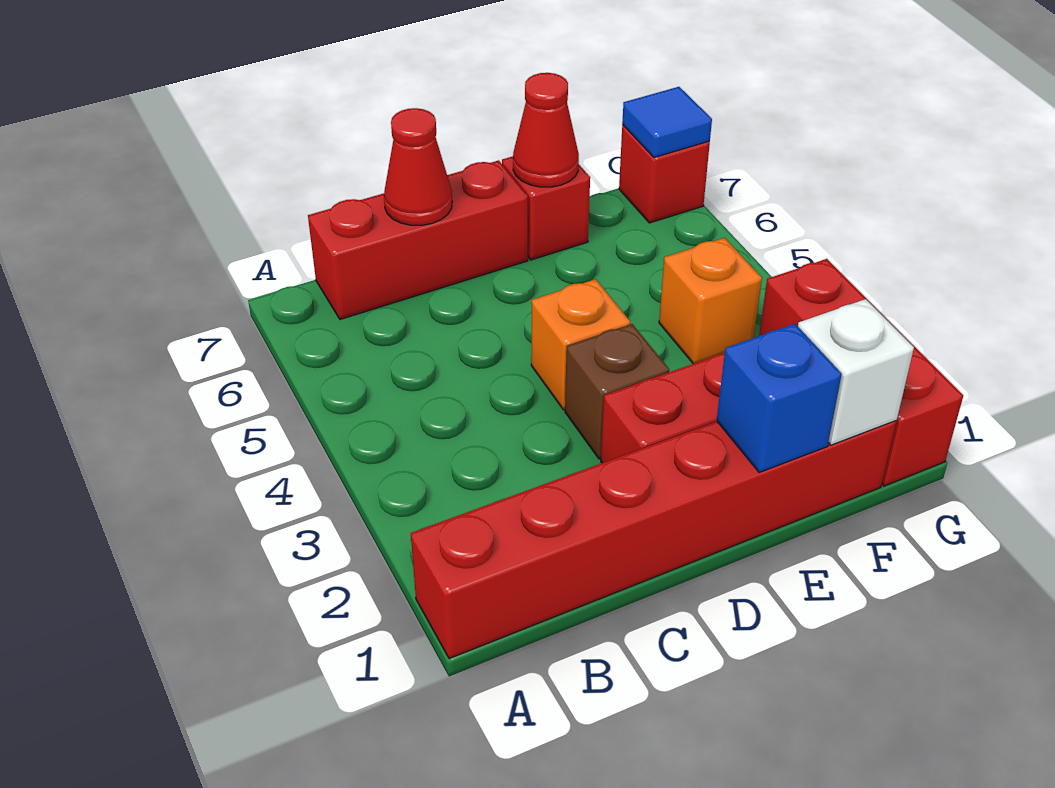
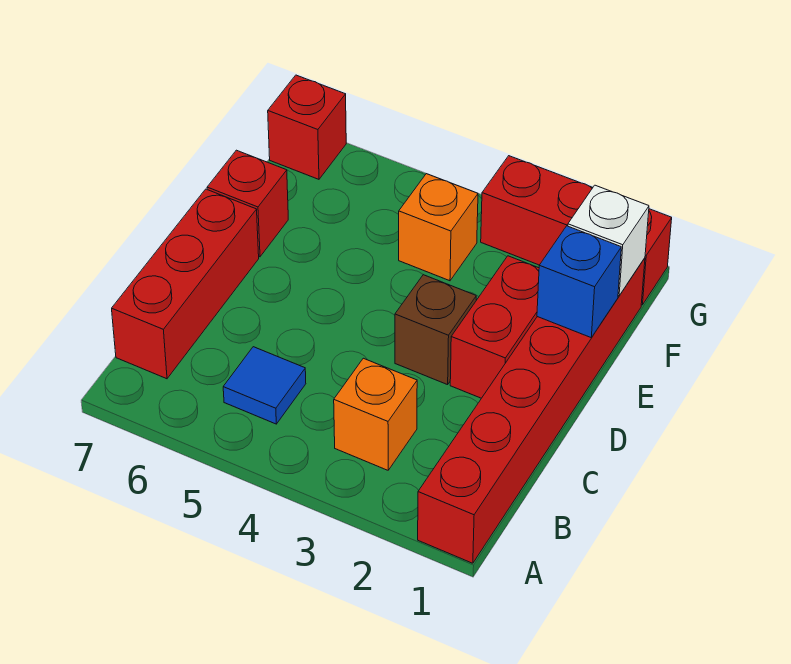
red 1x1 cone [384,108,452,225] -> none
orange 1x1 brick [531,279,630,410] -> orange 1x1 brick moved to [334,358,417,470]
red 1x1 cone [513,73,579,187] -> none
blue 1x1 tile [622,87,712,157] -> blue 1x1 tile moved to [223,347,306,424]

